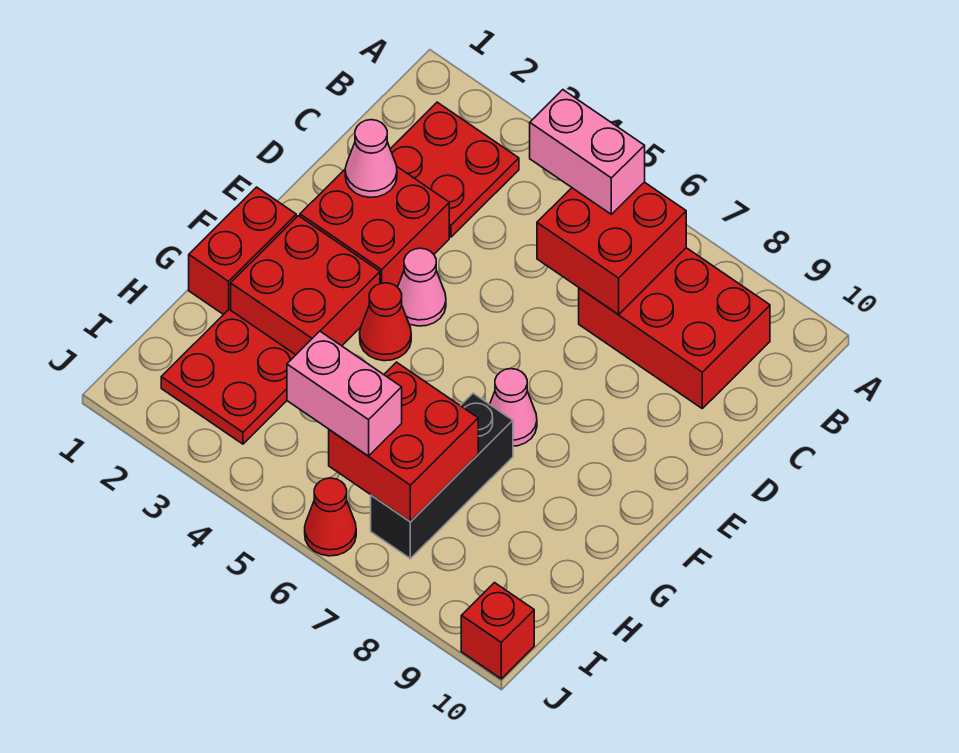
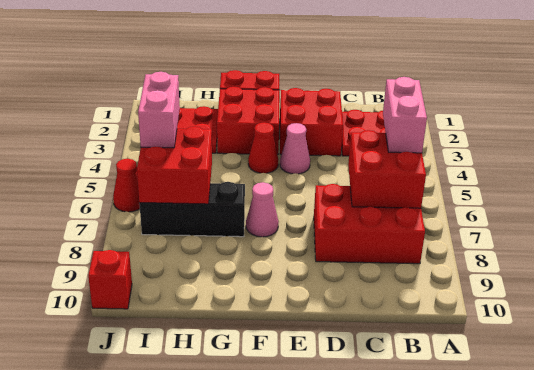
red 2x3 brick [579,248,770,408] -> red 2x3 brick turned to [314,184,425,264]
pink 1x1 cone [345,120,397,197] -> none

